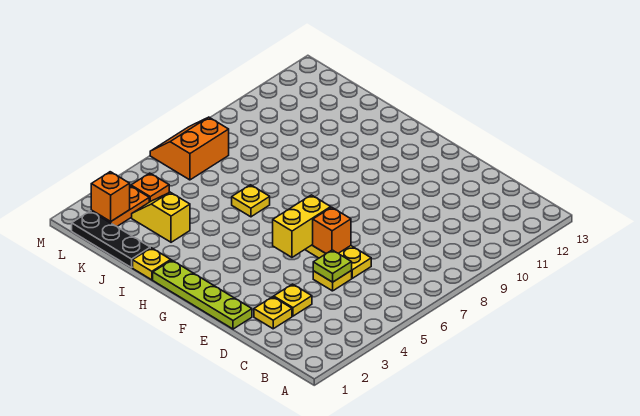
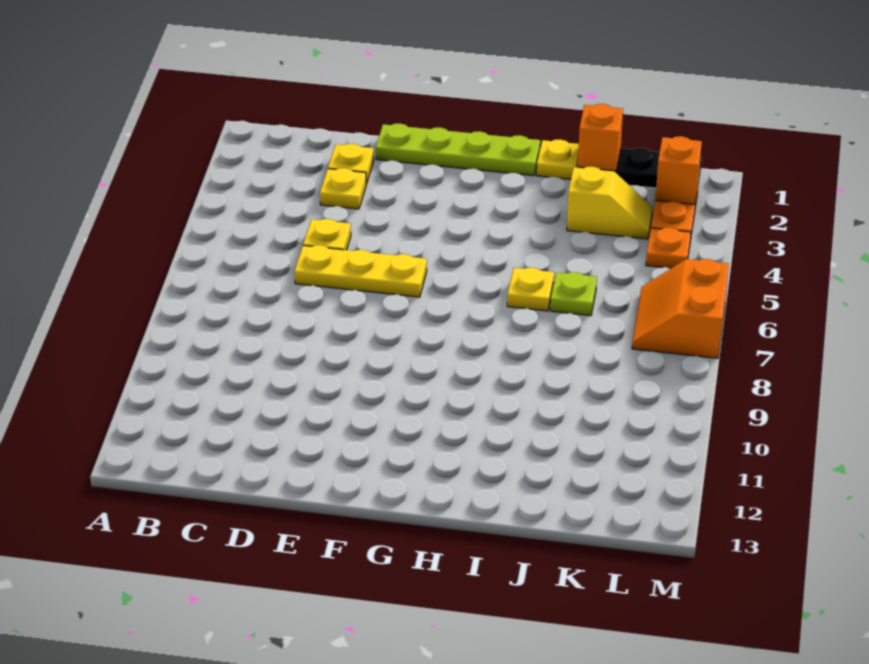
lime 1x1 plate [313,250,352,282] -> lime 1x1 plate moved to [550,272,597,316]
orange 1x1 brick [313,207,351,253] -> orange 1x1 brick moved to [578,104,623,171]
yellow 1x2 brick [273,195,331,257] -> none
orange 2x2 slope [150,117,229,180] -> orange 2x2 slope turned to [632,259,729,358]

